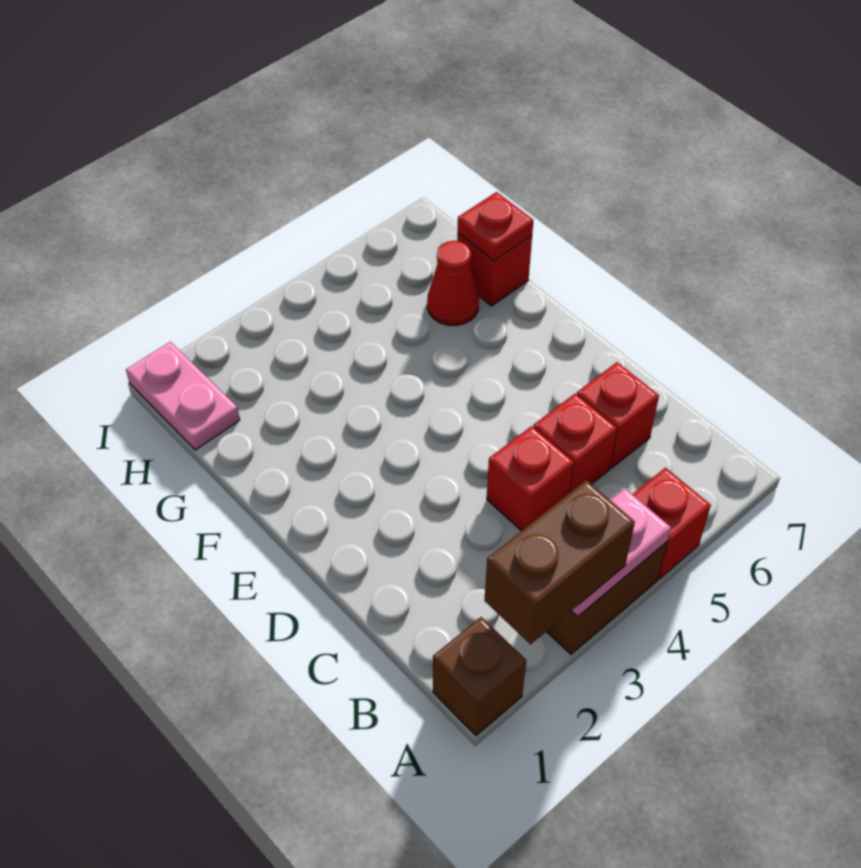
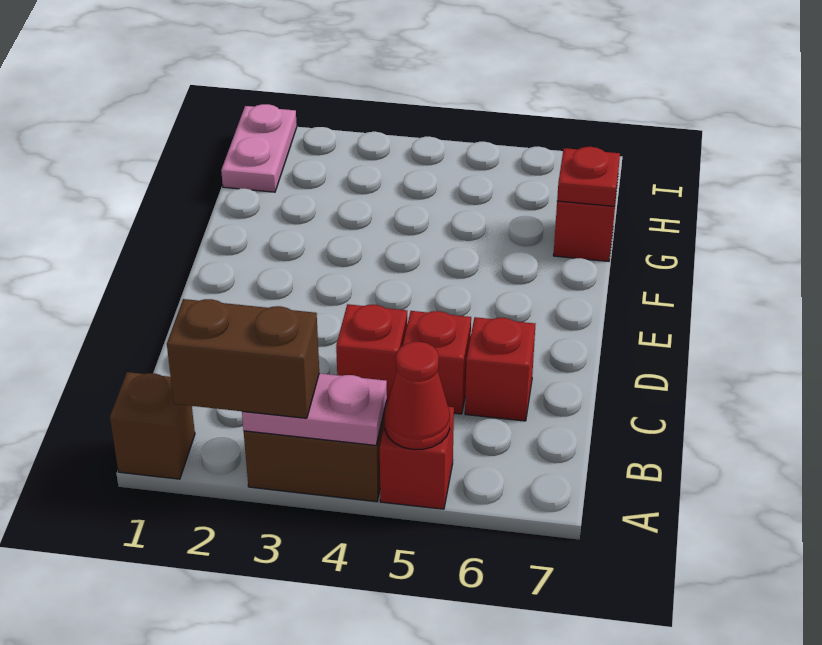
red 1x1 cone [427,241,479,326] -> red 1x1 cone moved to [385,342,450,449]

